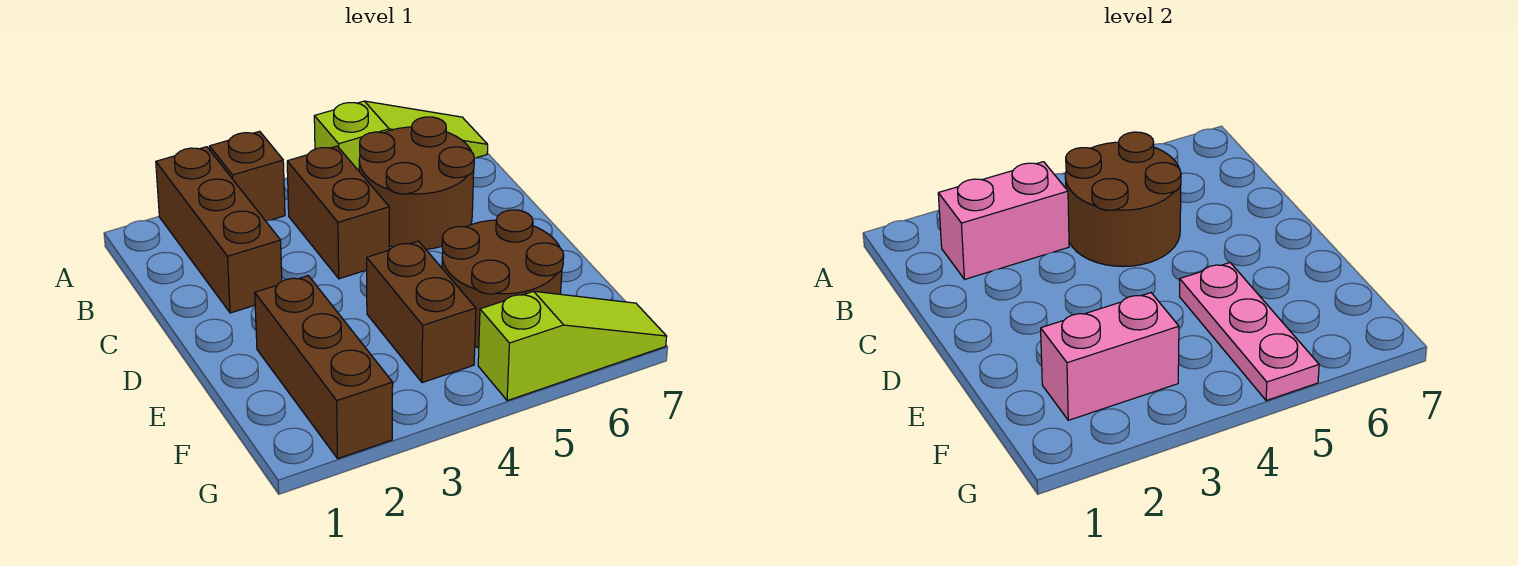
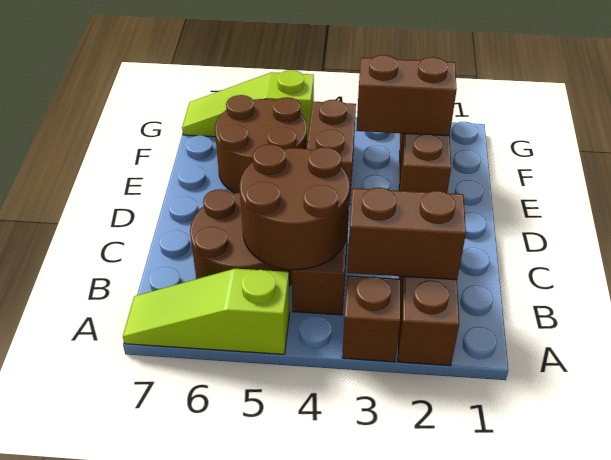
pink 1x2 brick [938,162,1069,279] -> brown 1x2 brick [347,188,466,280]
pink 1x3 plate [1179,263,1319,401] -> none
pink 1x2 brick [1041,293,1179,420] -> brown 1x2 brick [356,55,457,136]

